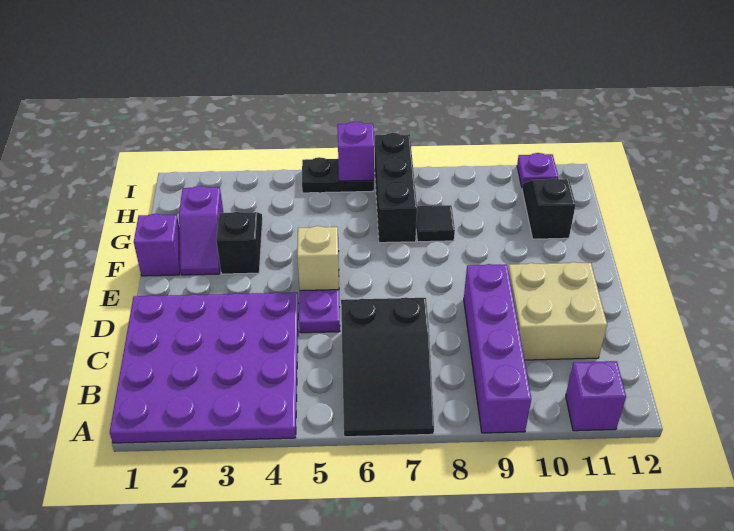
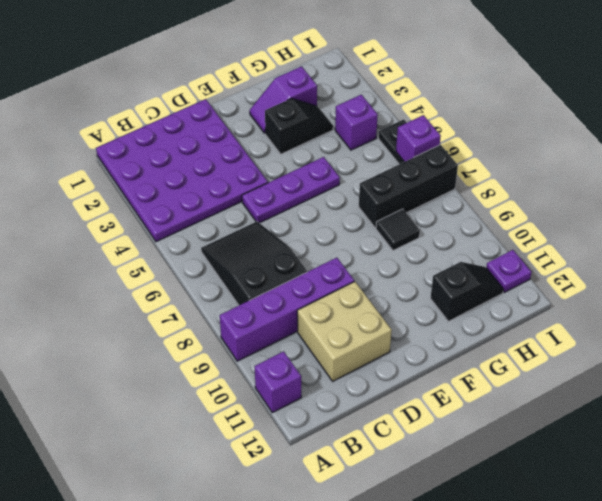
black 2x3 slope [341,298,434,437] -> black 2x3 slope turned to [201,221,307,305]
tan 1x1 brick [297,226,339,291] -> none
purple 1x1 brick [134,214,180,276] -> purple 1x1 brick moved to [335,95,378,150]

